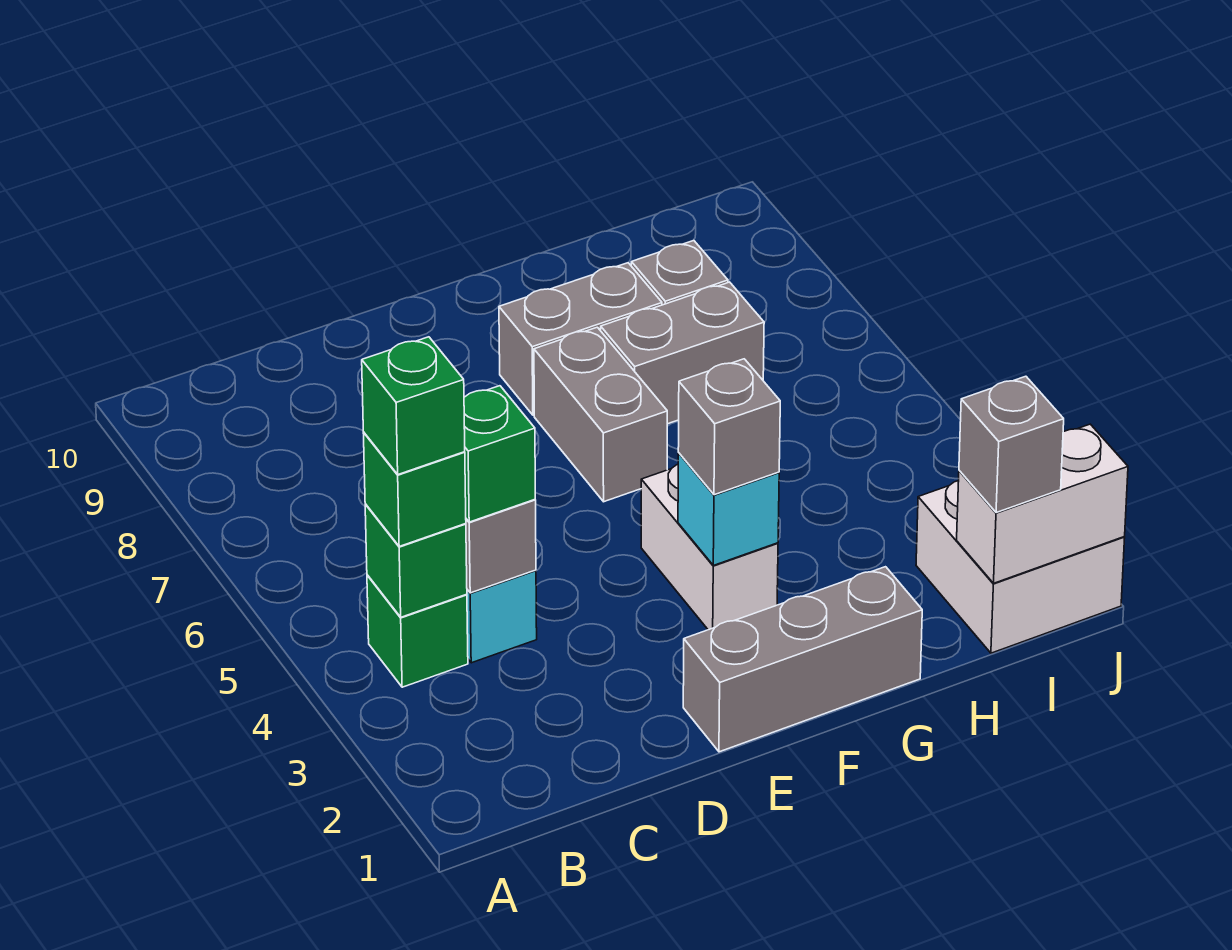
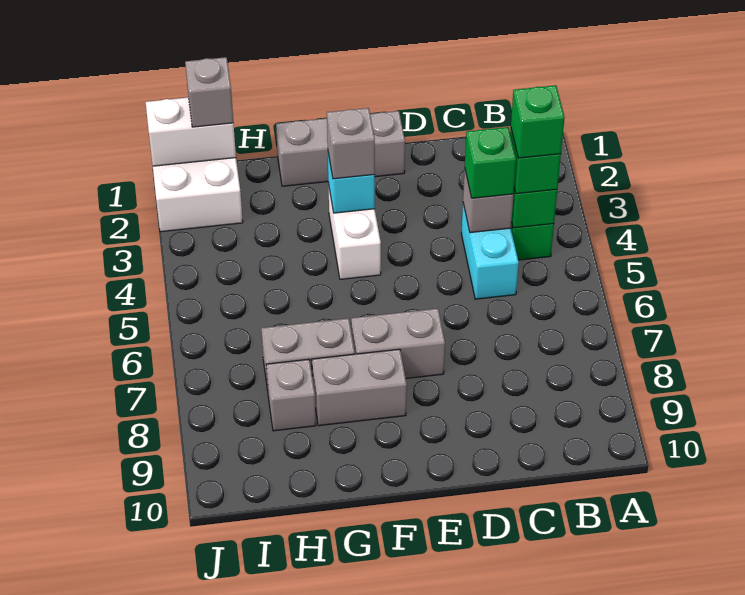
grey 1x2 brick [534,327,667,502] -> grey 1x2 brick turned to [351,308,445,378]

